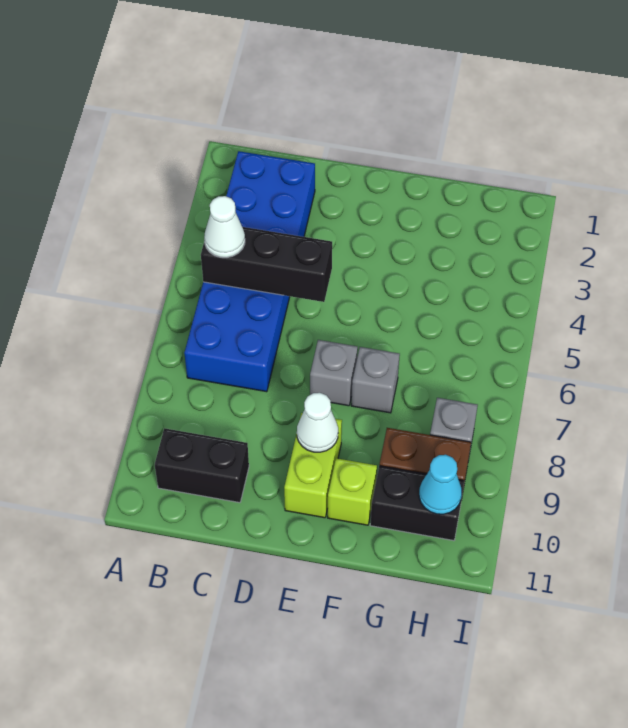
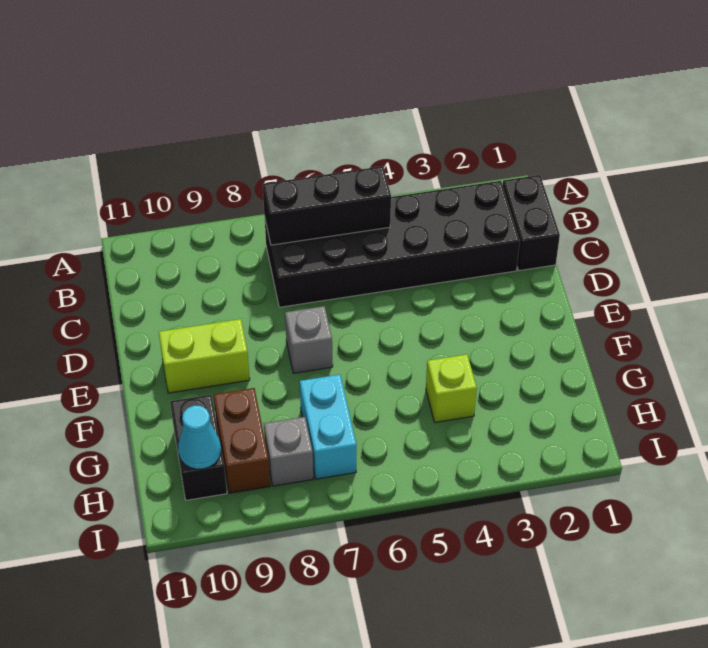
blue 2x6 brick [184,151,315,392] -> black 2x6 brick [265,181,520,307]
black 1x3 brick [201,227,332,302] -> black 1x3 brick turned to [263,166,391,245]
white 1x1 cone [204,196,245,258] -> none
black 1x2 brick [155,428,249,503] -> black 1x2 brick moved to [503,175,560,271]
white 1x1 cone [297,393,338,452] -> none
grey 1x1 brick [351,347,400,413] -> none
lime 1x1 brick [328,458,377,525] -> lime 1x1 brick moved to [426,354,477,422]
none -> cyan 1x2 brick [300,374,356,479]

